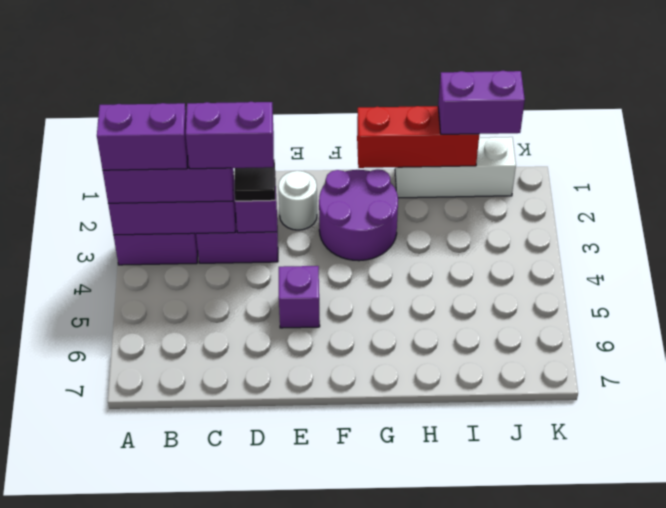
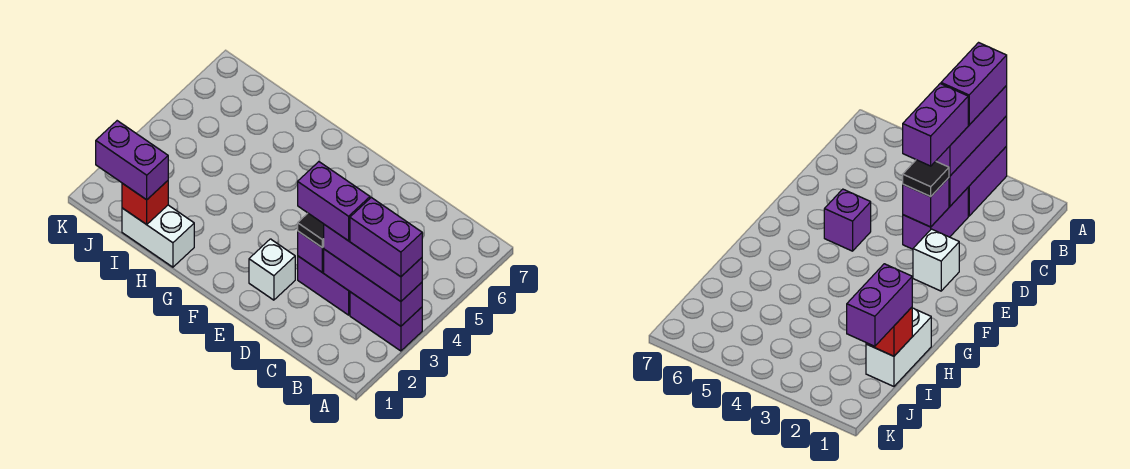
white 1x1 round brick [278,171,317,230] -> white 1x1 brick [249,239,295,300]
purple 2x2 round brick [319,169,398,261] -> none
red 1x3 brick [357,106,479,168] -> red 1x1 brick [122,181,168,224]
white 1x3 brick [395,137,516,198] -> white 1x2 brick [122,205,194,267]

